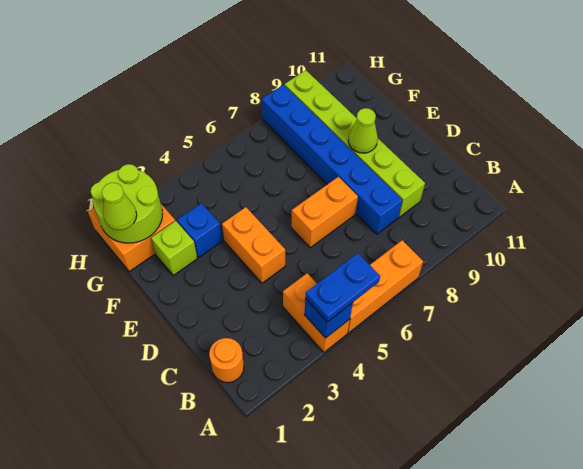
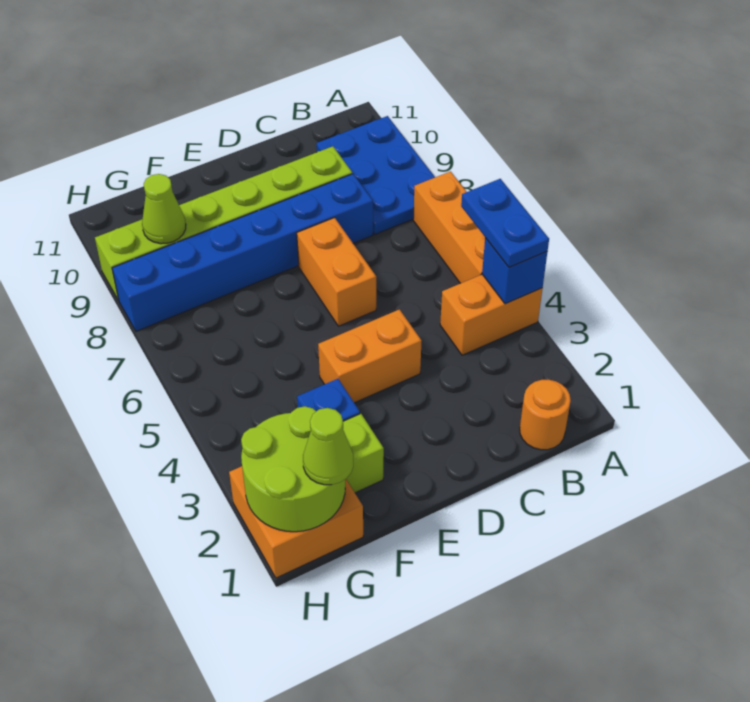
none -> blue 2x3 plate [316,116,435,234]
lime 1x1 cone [348,108,378,153] -> lime 1x1 cone moved to [142,174,186,244]

